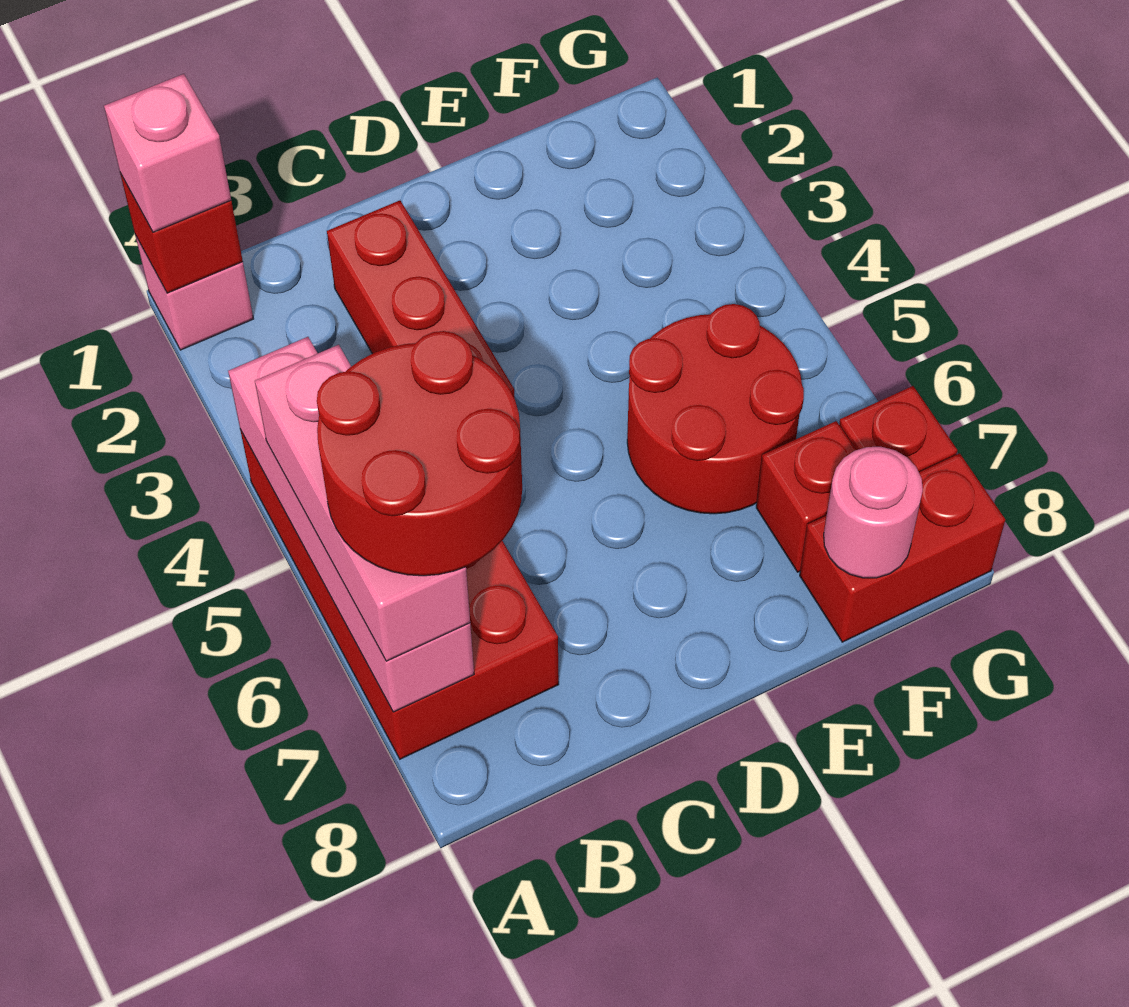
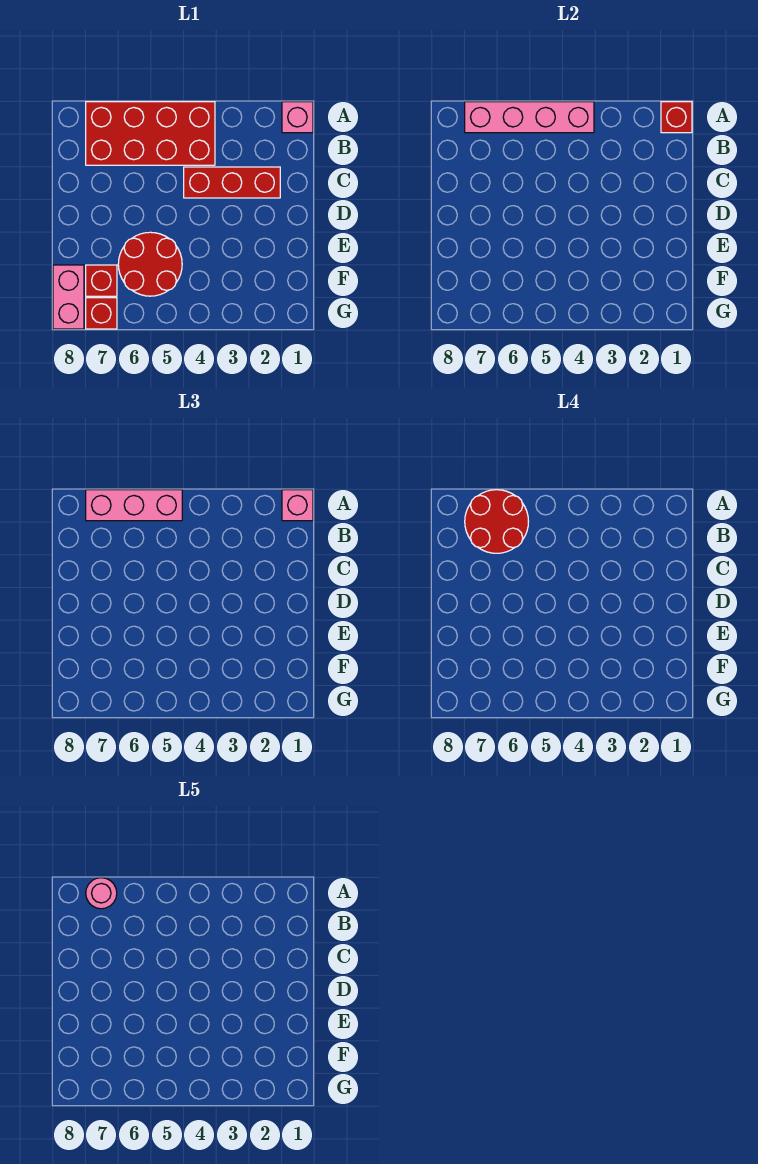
red 1x2 brick [800,453,1005,642] -> pink 1x2 brick [53,265,84,329]
pink 1x1 round brick [824,447,923,578] -> pink 1x1 round brick moved to [86,878,117,909]

